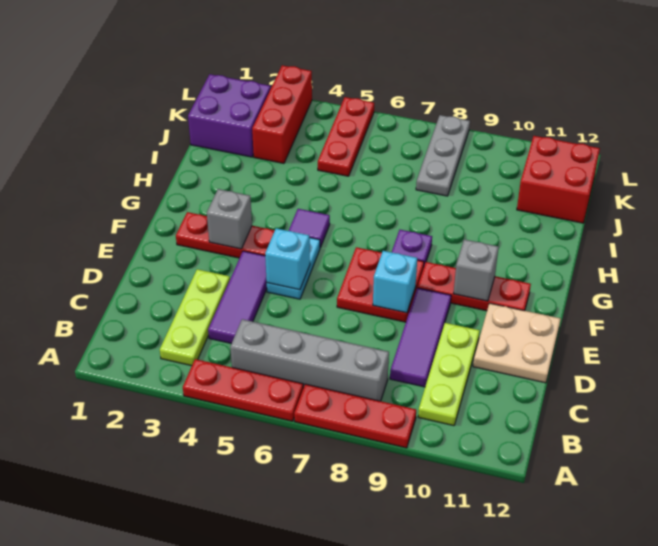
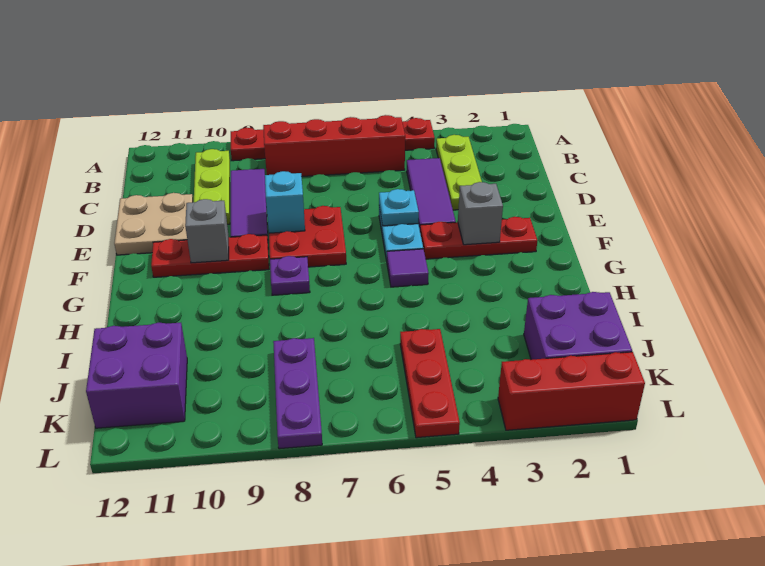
grey 1x4 brick [230,319,389,401] -> red 1x4 brick [263,115,405,177]
cyan 1x1 brick [265,228,310,290] -> cyan 1x1 plate [379,189,419,226]
red 1x3 brick [252,65,312,163] -> red 1x3 brick turned to [498,352,645,430]
grey 1x3 plate [416,115,470,196] -> purple 1x3 plate [273,338,322,449]
red 2x2 brick [517,136,600,223] -> purple 2x2 brick [86,323,187,428]

